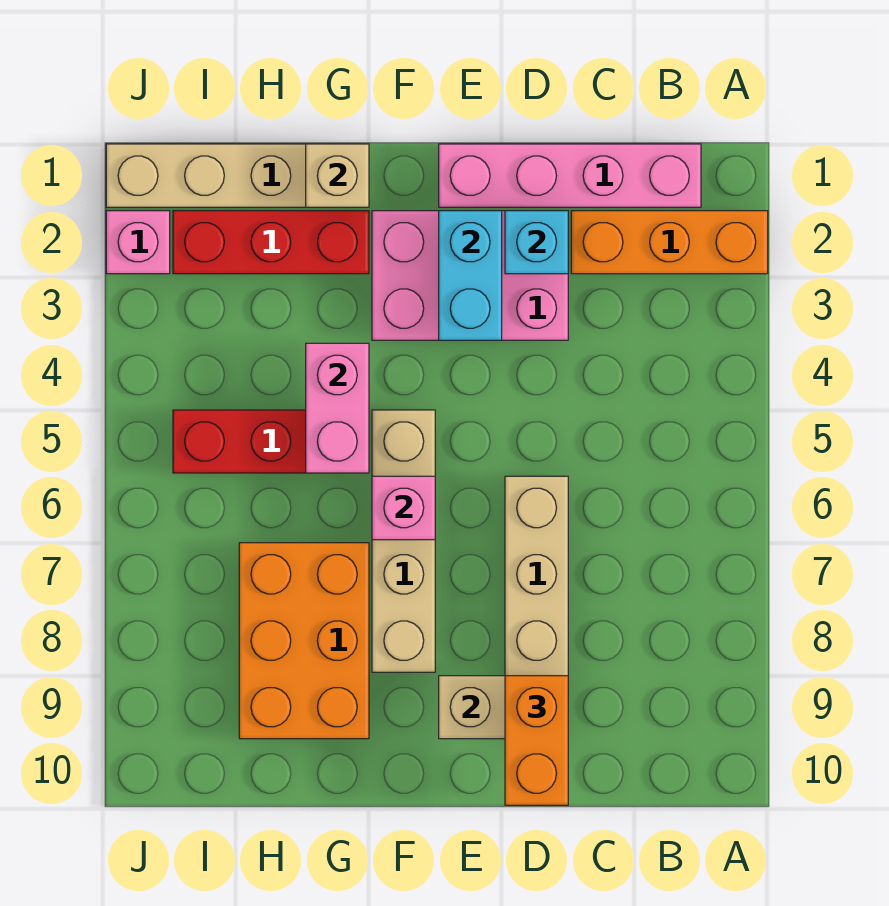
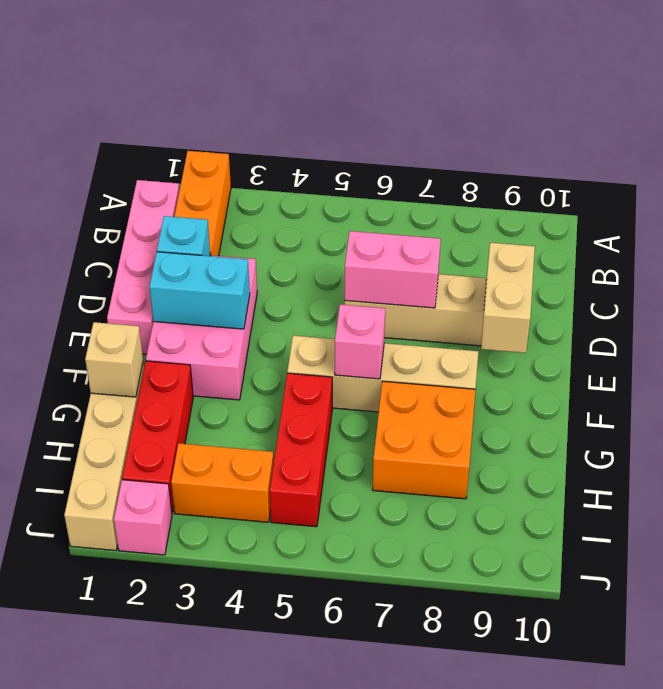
orange 1x2 brick [505,676,568,805] -> orange 1x2 brick moved to [171,443,274,522]
pink 1x2 brick [306,343,369,473] -> pink 1x2 brick moved to [345,231,441,308]
orange 2x3 brick [239,543,369,739] -> orange 2x2 brick [373,381,476,499]

